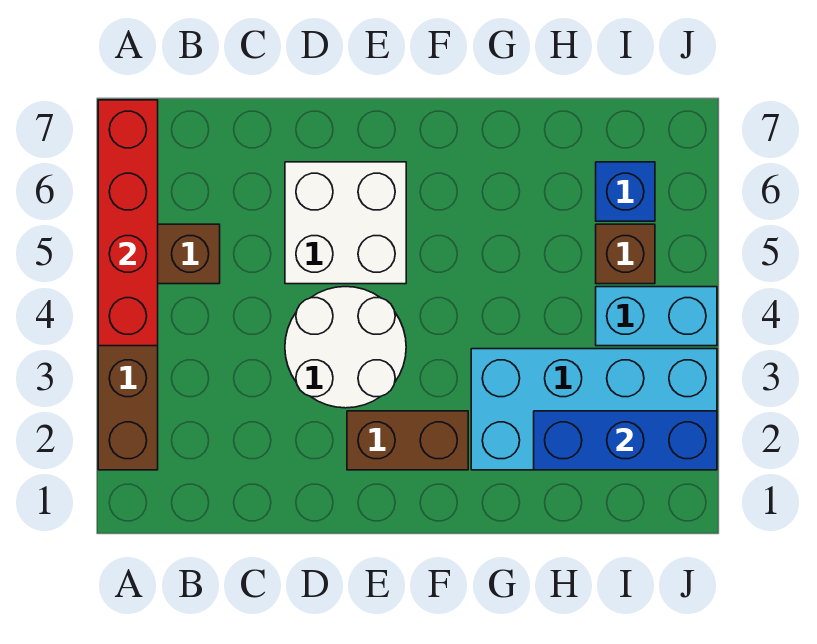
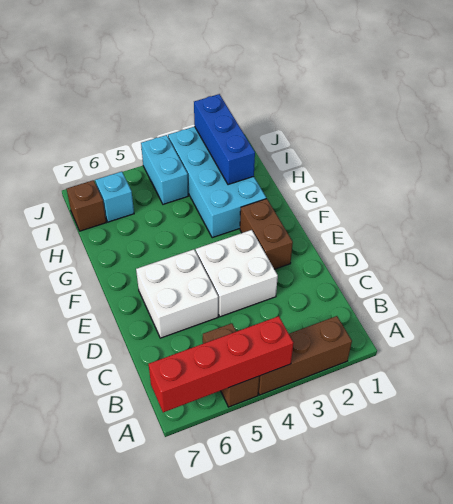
white 2x2 round brick [285,287,406,408] -> white 2x2 brick [196,230,278,317]
brown 1x1 brick [596,224,655,284] -> brown 1x1 brick moved to [67,180,106,231]
blue 1x1 brick [596,162,655,221] -> cyan 1x1 brick [95,172,134,222]

